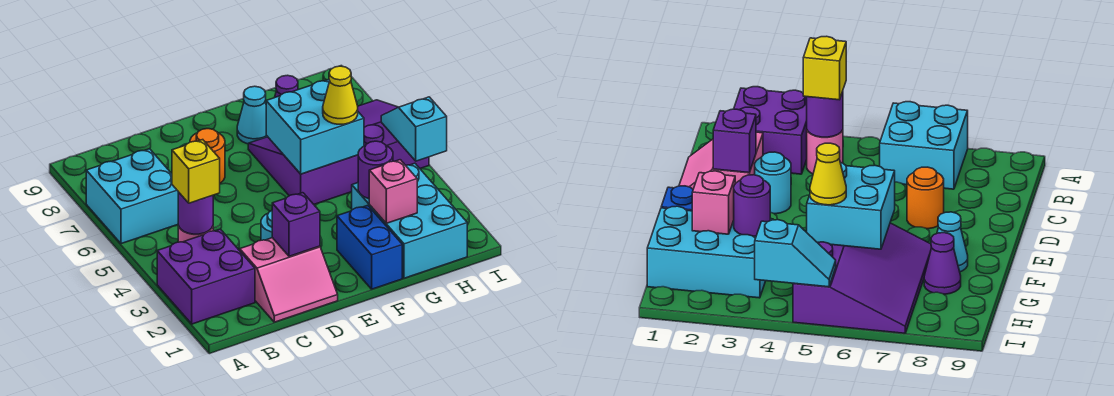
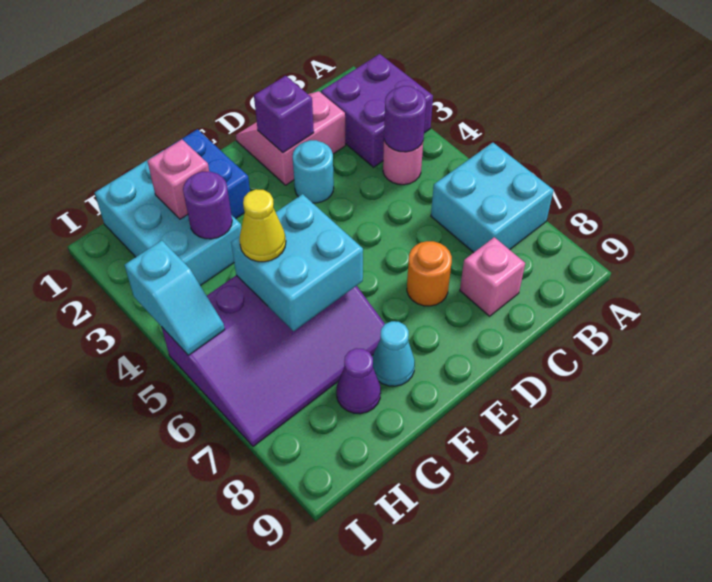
yellow 1x1 brick [172,140,220,203] -> none
none -> pink 1x1 brick [460,237,525,316]

